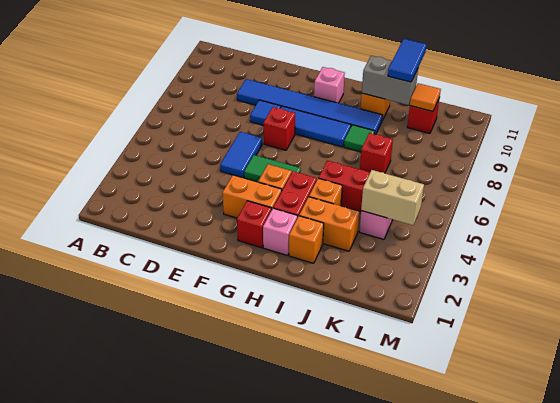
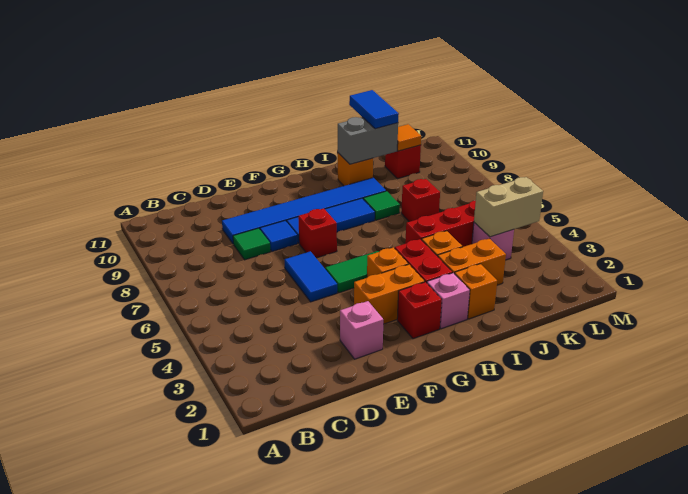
none -> green 1x1 tile [233,228,271,260]
pink 1x1 brick [314,67,345,103] -> pink 1x1 brick moved to [340,301,383,359]

